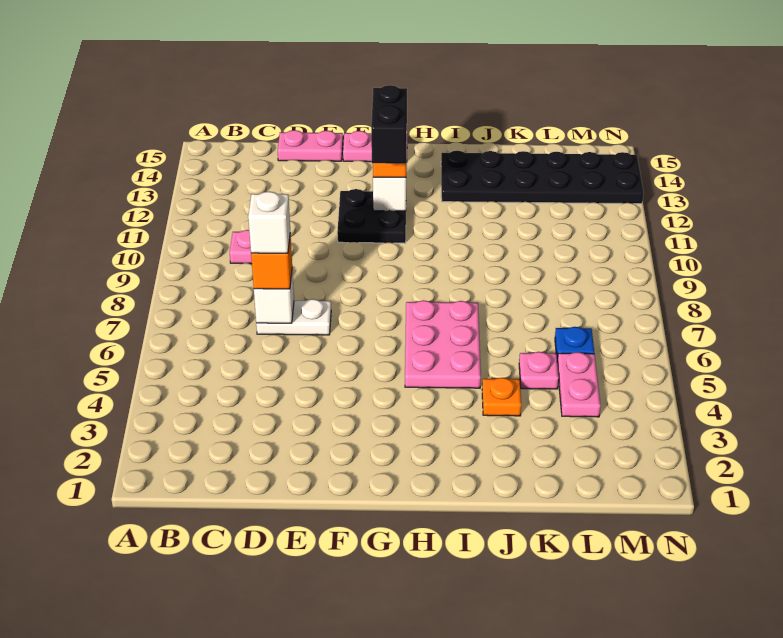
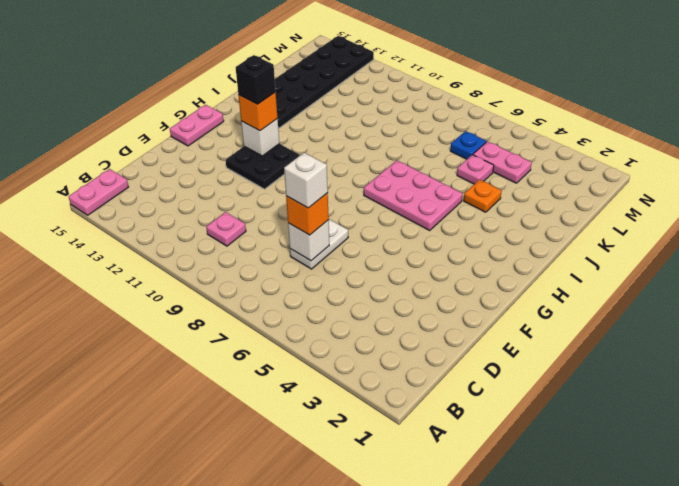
pink 1x2 plate [278,130,343,161] -> pink 1x2 plate moved to [69,169,128,215]
black 1x2 brick [371,85,407,164] -> black 1x1 brick [236,55,276,104]

